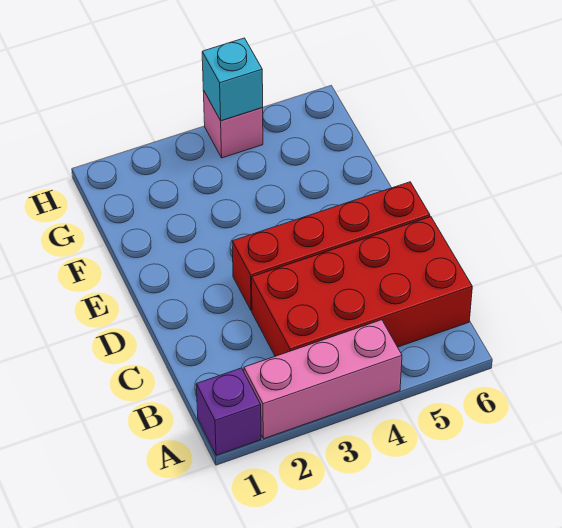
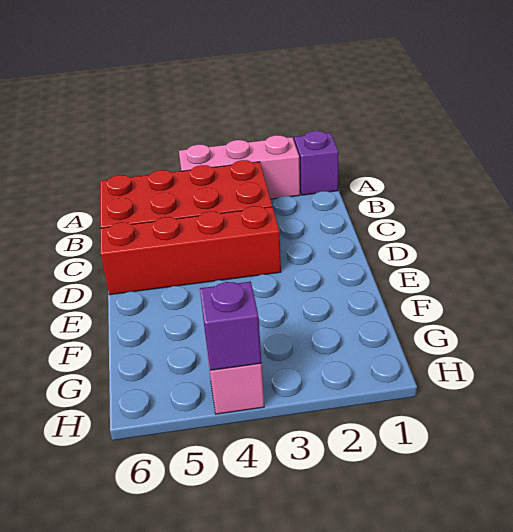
cyan 1x1 brick [202,38,263,121] -> purple 1x1 brick [200,282,262,370]

